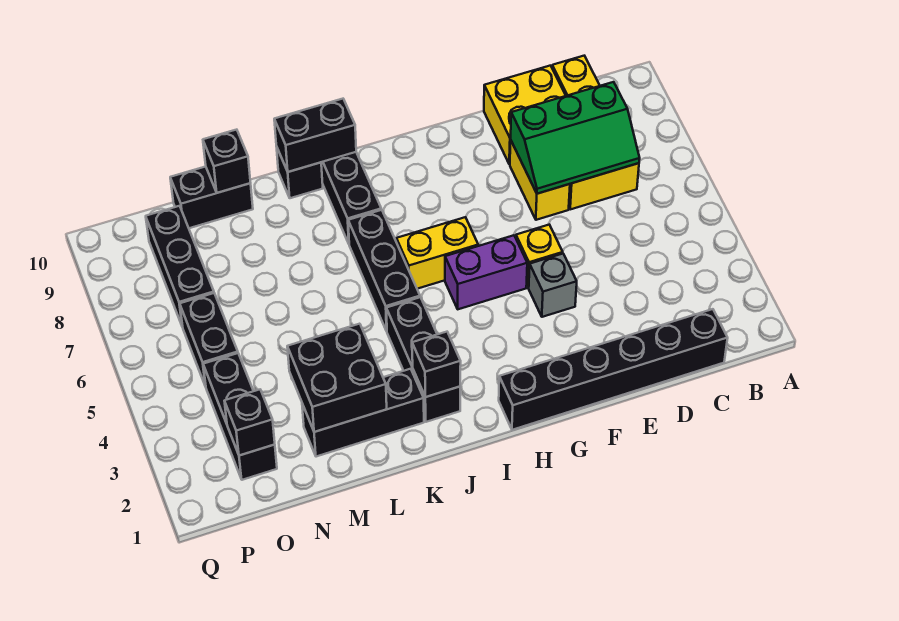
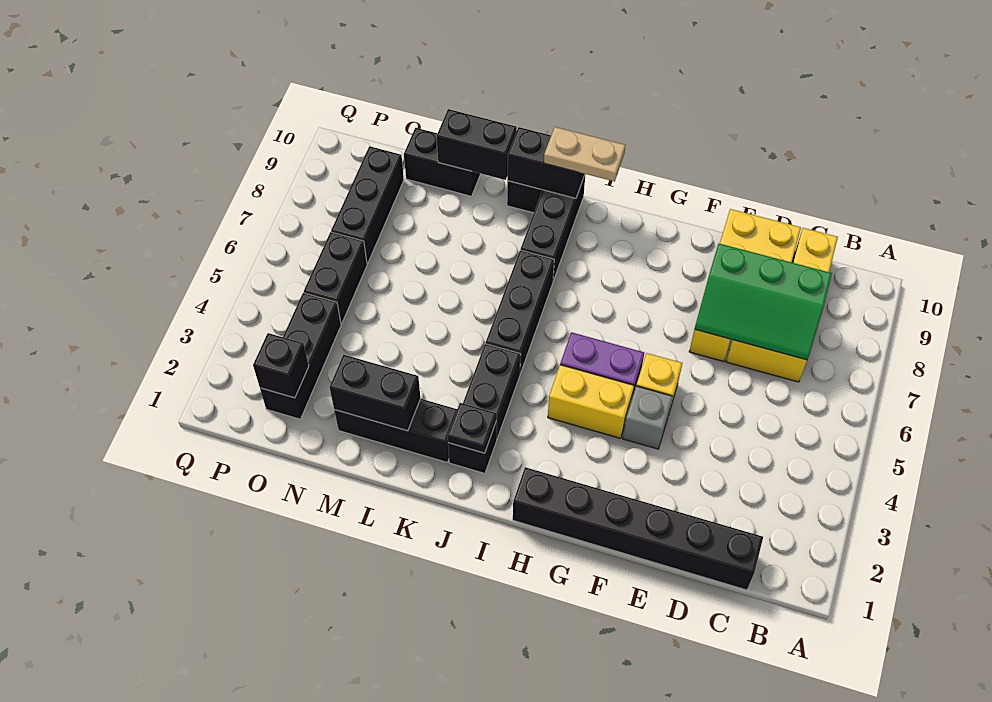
yellow 1x2 brick [396,217,478,289] -> yellow 1x2 brick moved to [548,365,634,438]
none -> tan 1x2 plate [544,127,625,182]
black 1x1 brick [412,332,461,397] -> black 1x1 plate [448,403,497,453]
black 2x2 brick [287,324,387,432] -> black 1x2 brick [329,355,421,431]
black 1x1 brick [203,130,251,193] -> black 1x2 brick [437,109,517,180]

